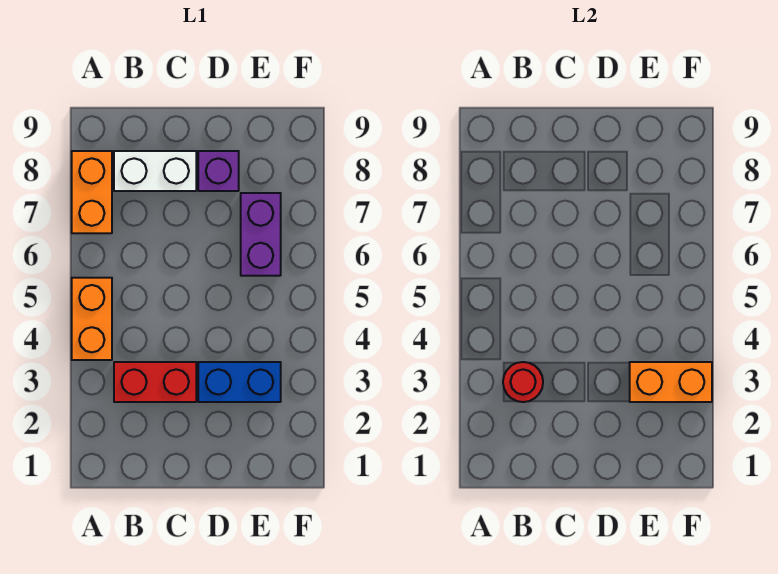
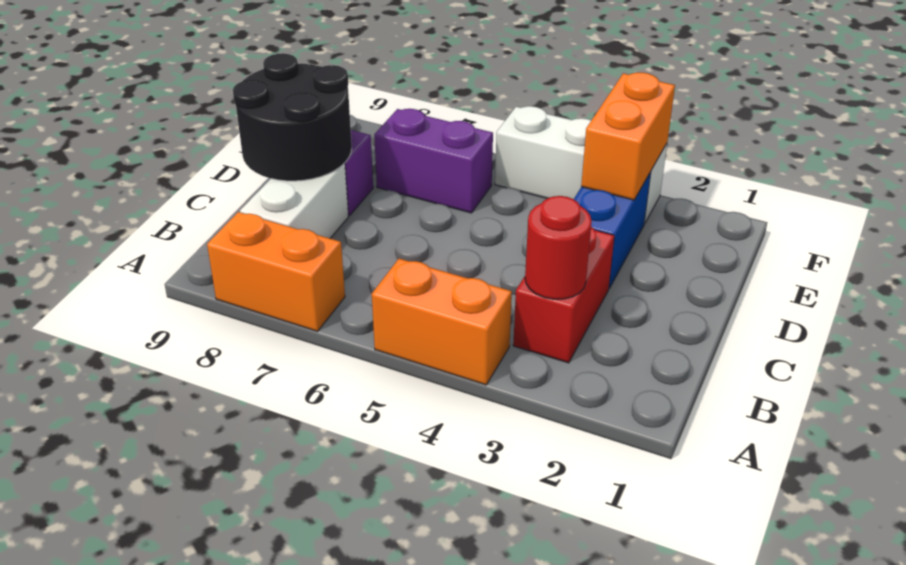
none -> black 2x2 round brick [233,53,352,181]
none -> white 1x3 brick [495,106,667,224]

